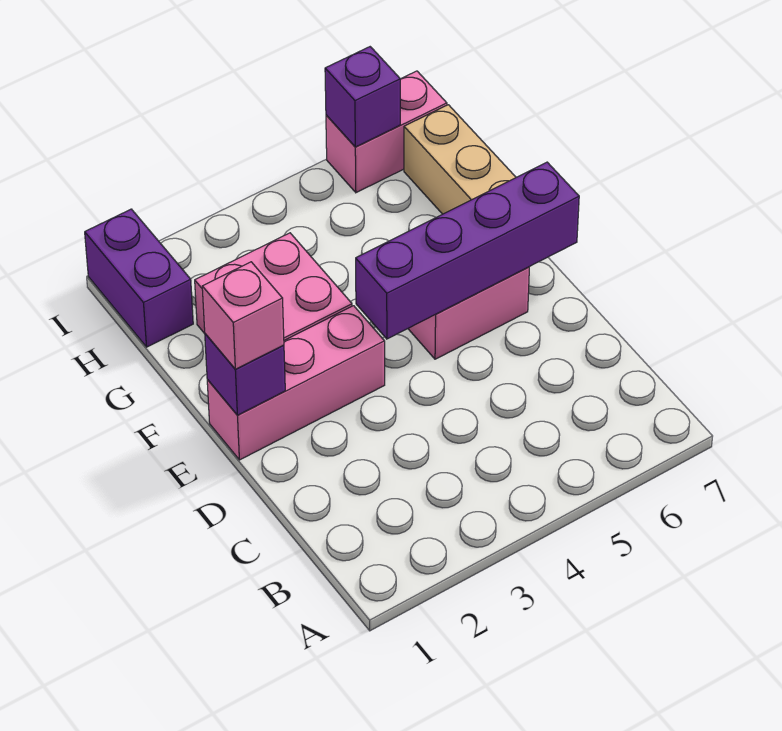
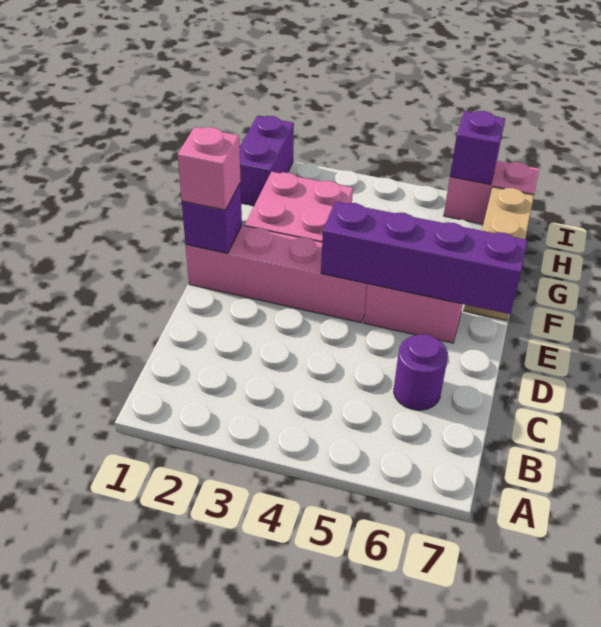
none -> purple 1x1 round brick [394,334,448,410]
pink 1x3 brick [207,306,385,460] -> pink 1x4 brick [186,226,368,323]

